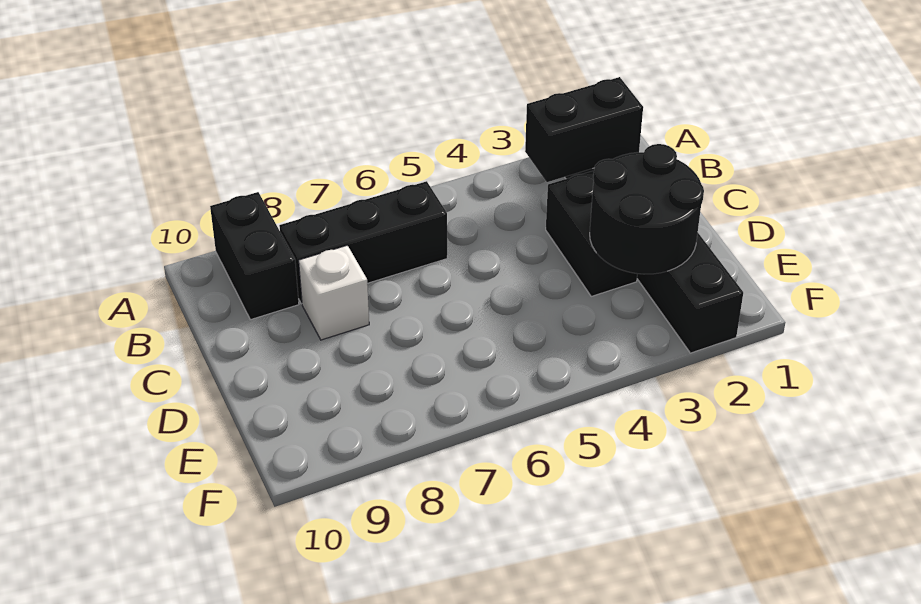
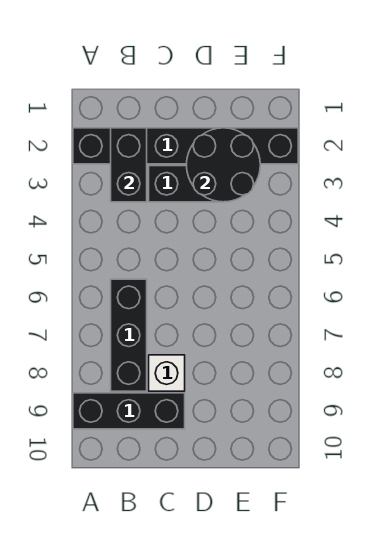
black 1x2 brick [210,192,299,320] -> black 1x3 brick [73,393,185,429]

